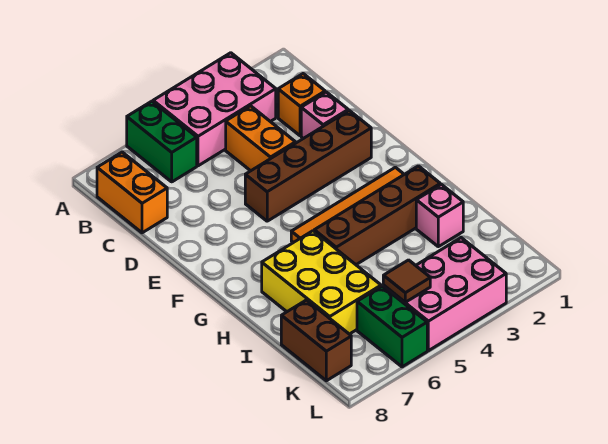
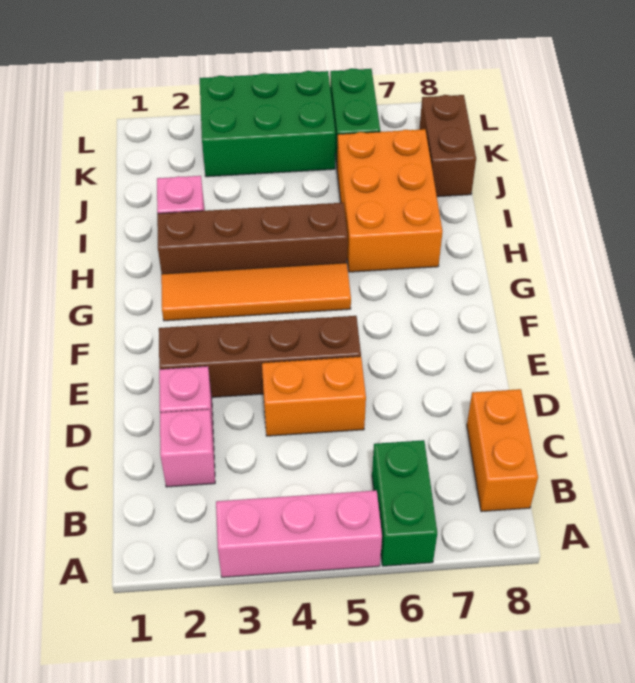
pink 2x3 brick [153,53,276,166] -> pink 1x3 brick [216,490,382,577]
orange 1x1 brick [278,74,325,136] -> pink 1x1 brick [160,409,215,487]
orange 1x2 brick [226,106,296,171] -> orange 1x2 brick turned to [262,357,366,436]
yellow 2x3 brick [262,231,381,334] -> orange 2x3 brick [337,129,443,272]
pink 2x3 brick [383,238,506,351] -> green 2x3 brick [200,71,335,177]
brown 1x1 tile [383,260,430,302] -> none

